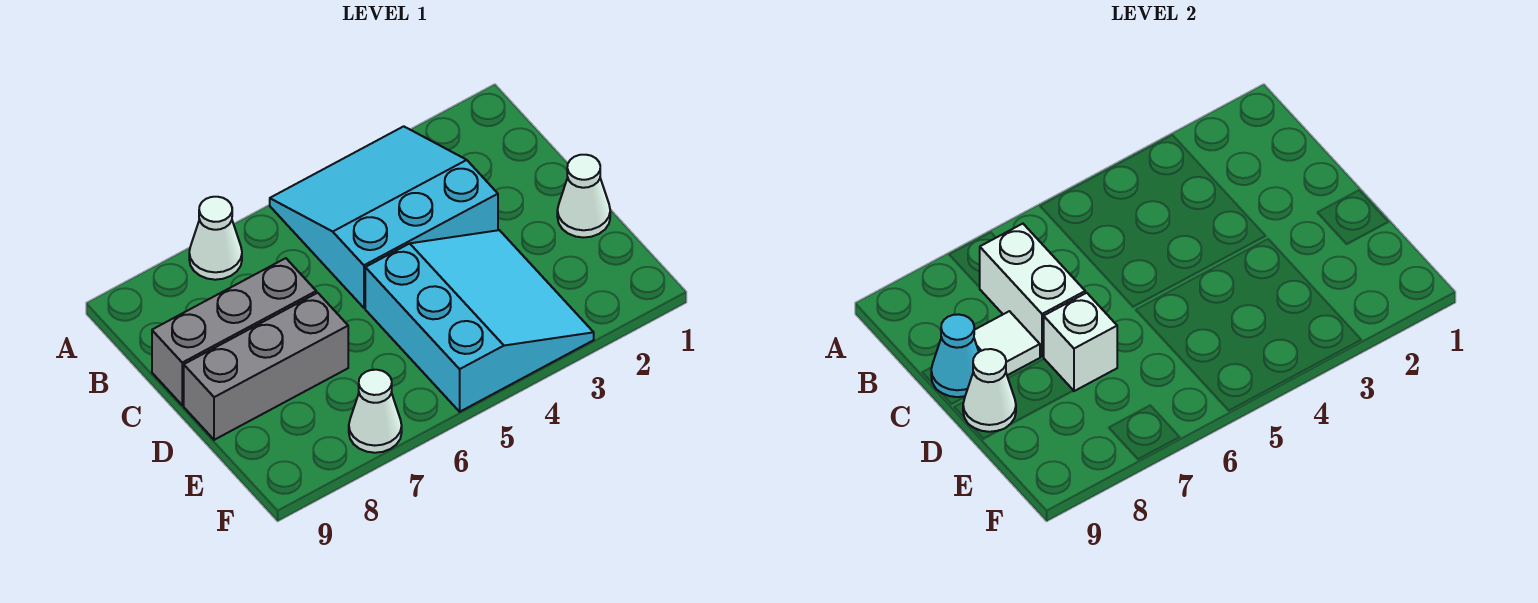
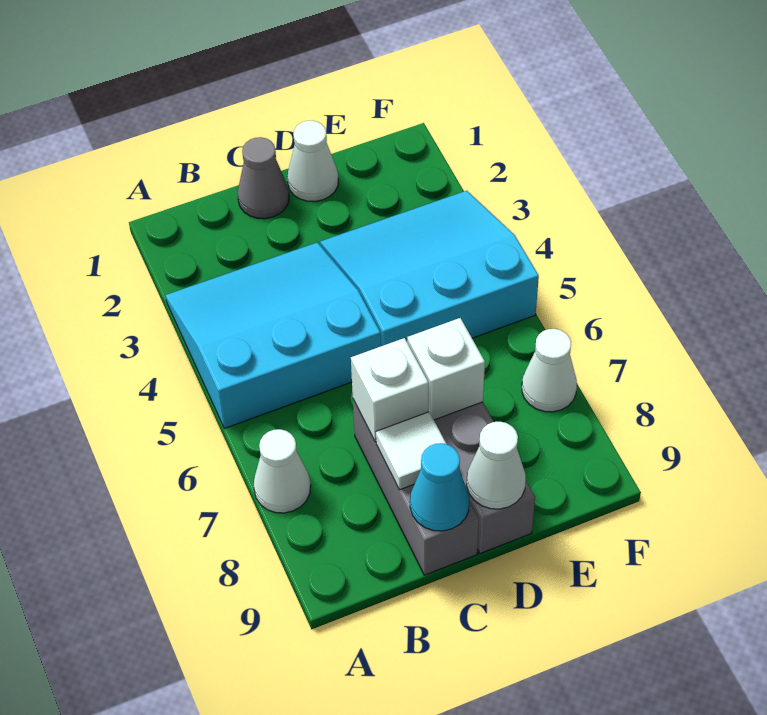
cyan 3x3 slope [270,126,498,308] -> cyan 3x3 slope turned to [165,242,381,428]
white 1x2 brick [980,224,1085,357] -> white 1x1 brick [351,338,428,442]
none -> grey 1x1 cone [238,137,289,219]

